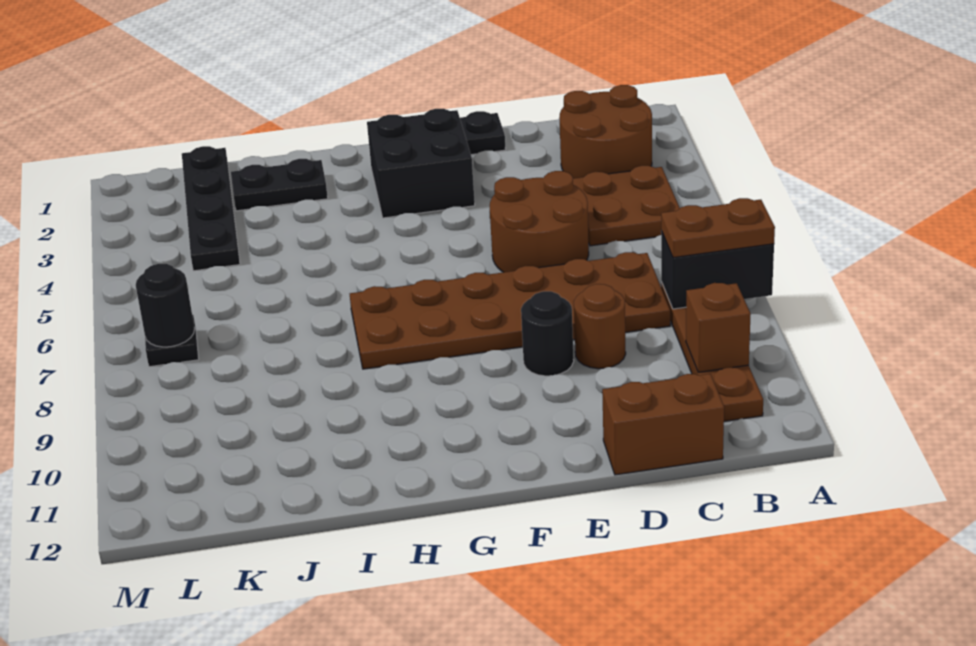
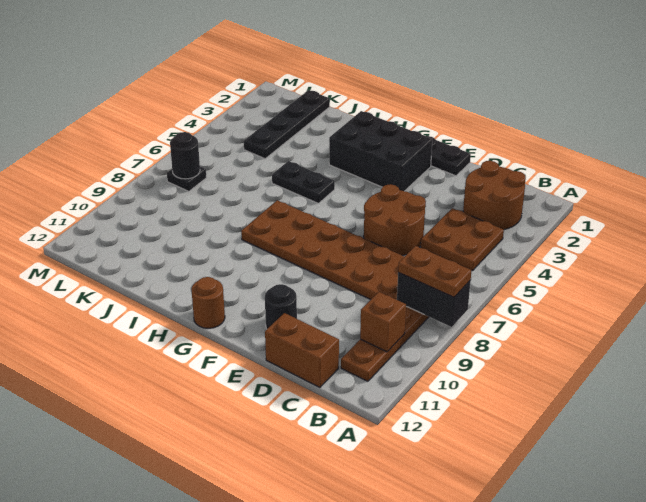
brown 1x1 round brick [574,284,626,369] -> brown 1x1 round brick moved to [191,277,225,328]
black 1x1 round brick [521,291,574,376] -> black 1x1 round brick moved to [265,284,297,329]
black 2x2 brick [367,109,475,218] -> black 2x3 brick [329,111,432,191]
black 1x2 plate [231,159,328,211] -> black 1x2 plate moved to [272,161,335,203]

